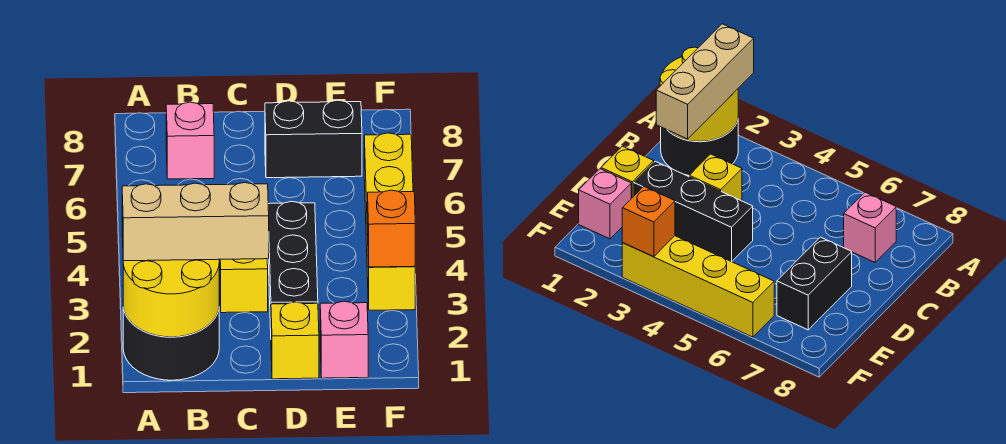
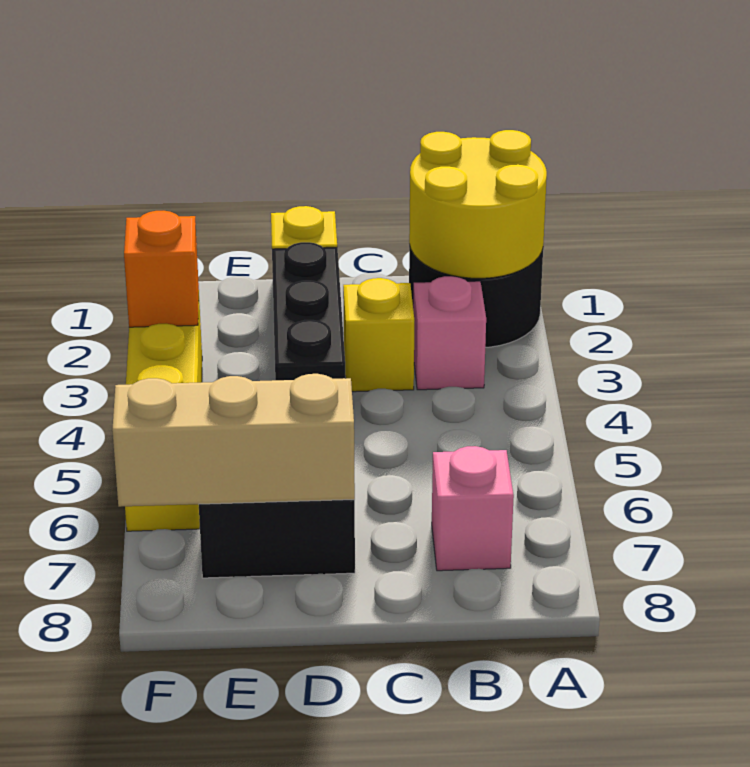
tan 1x3 brick [122,183,269,261] -> tan 1x3 brick moved to [112,374,355,507]
pink 1x1 brick [320,301,368,378] -> pink 1x1 brick moved to [413,276,486,390]

